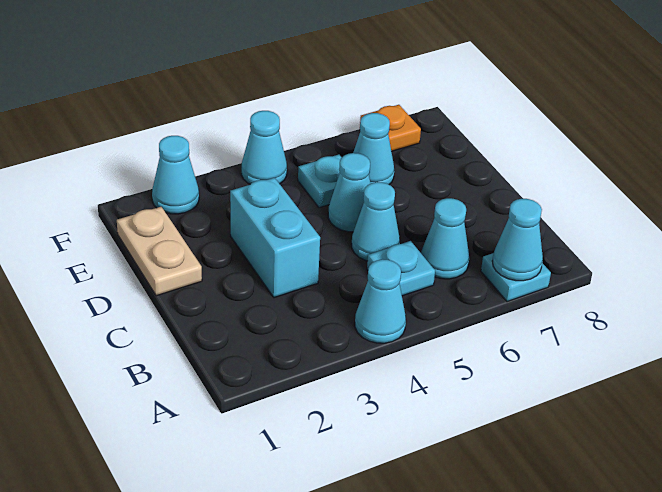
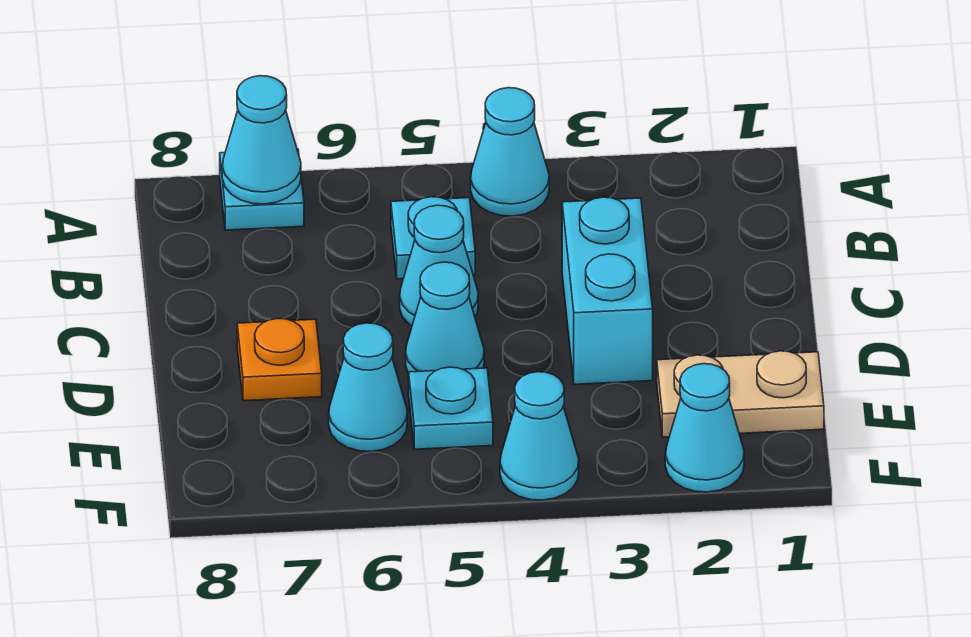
cyan 1x1 cone [421,198,469,279] -> none
tan 1x2 plate [117,207,202,296] -> tan 1x2 plate turned to [657,351,824,437]
orange 1x1 plate [360,105,421,152] -> orange 1x1 plate moved to [237,319,322,401]

